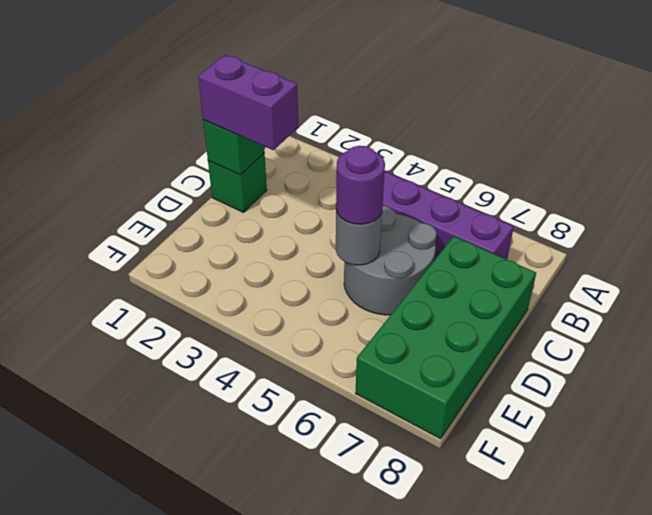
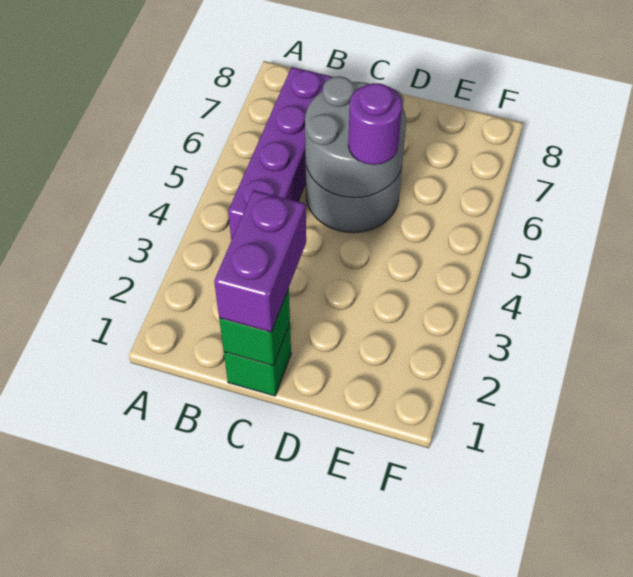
green 2x4 brick [356,237,536,439] -> none
grey 1x1 round brick [336,210,382,265] -> grey 2x2 round brick [305,76,406,198]

